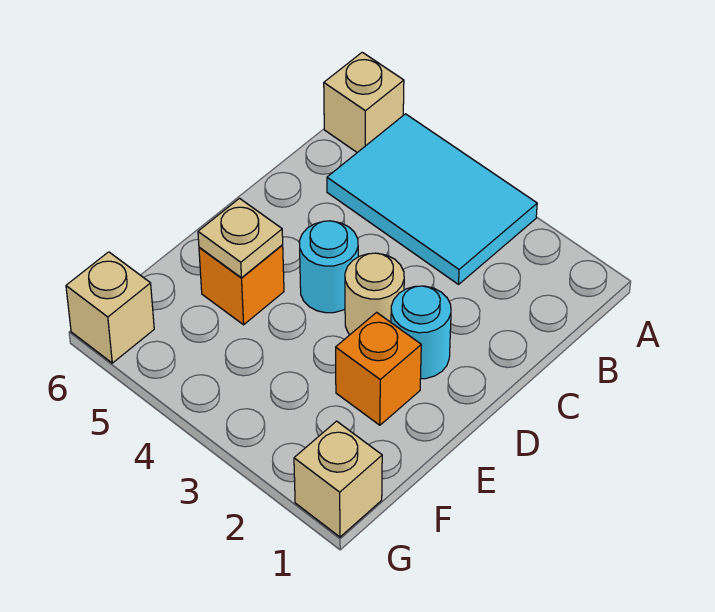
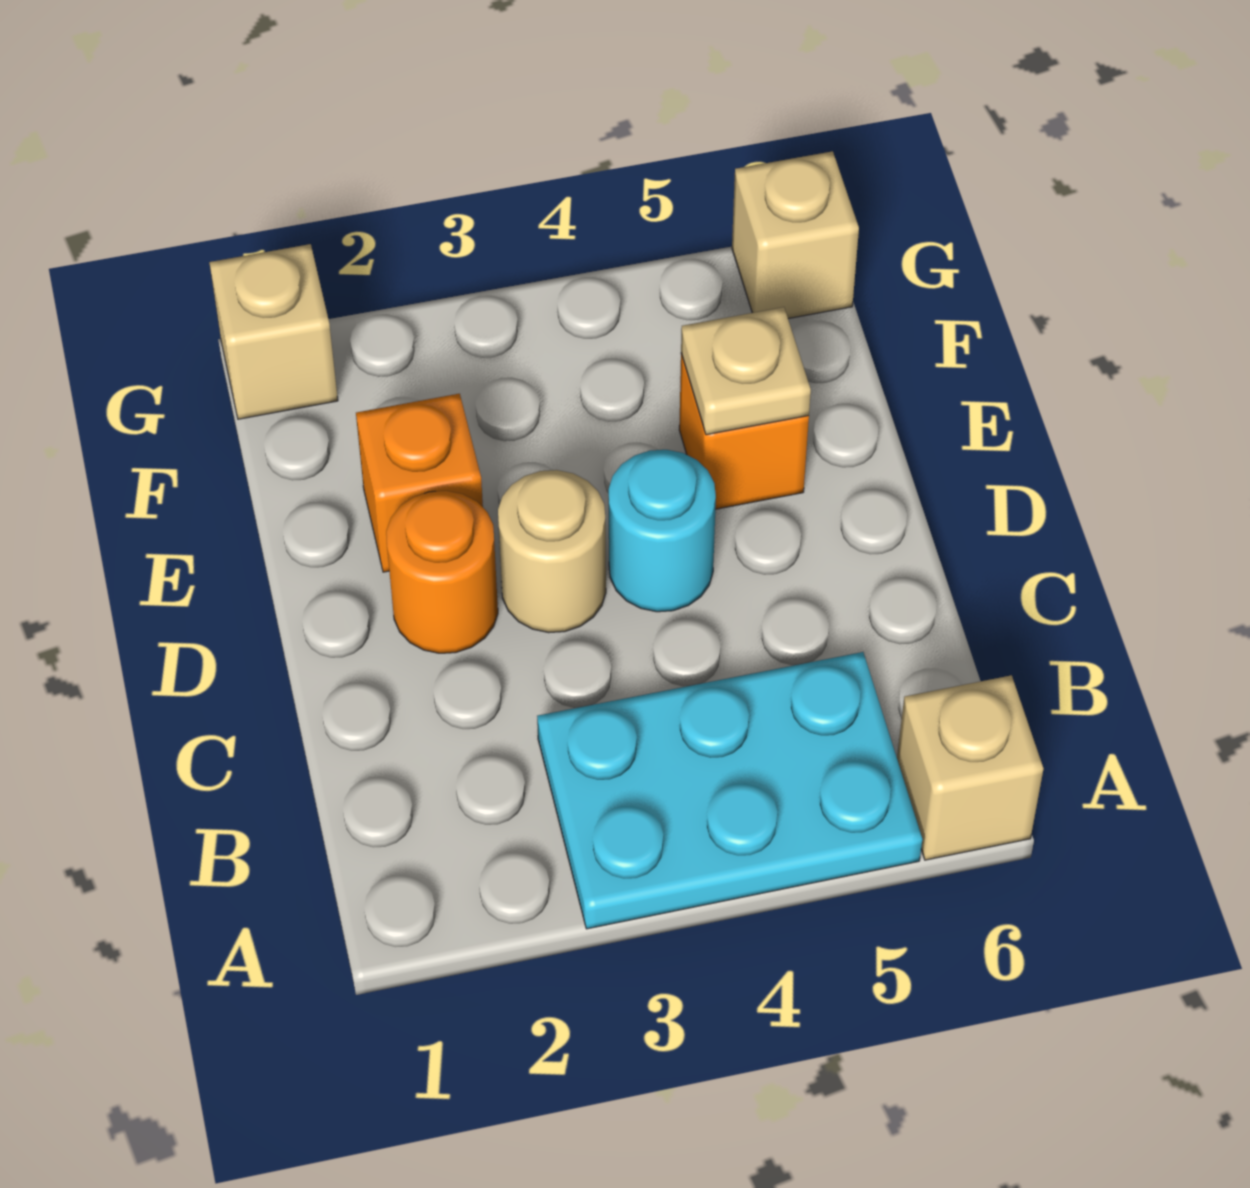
cyan 2x3 tile [327,114,537,284] -> cyan 2x3 plate [537,652,922,929]
cyan 1x1 round brick [391,286,451,379] -> orange 1x1 round brick [386,491,498,653]

